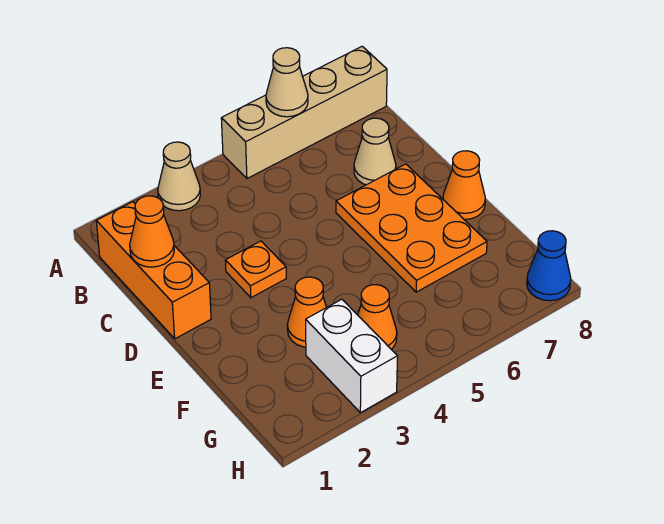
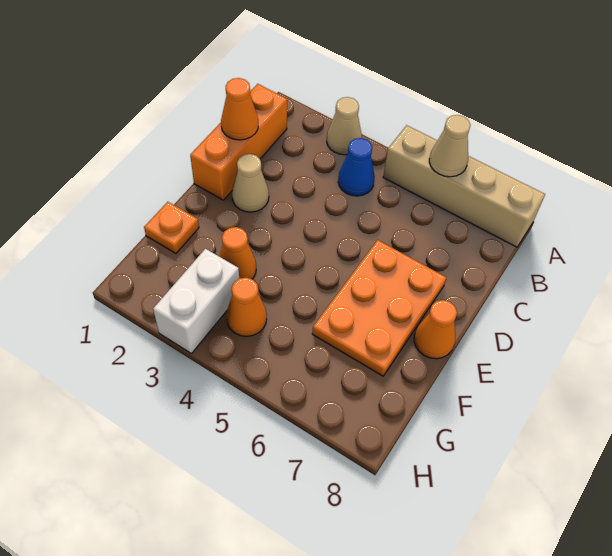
tan 1x1 cone [354,118,396,185] -> tan 1x1 cone moved to [232,154,269,212]
orange 1x1 plate [225,241,286,298] -> orange 1x1 plate moved to [144,202,199,253]
blue 1x1 cone [527,231,571,301] -> blue 1x1 cone moved to [338,138,375,196]

